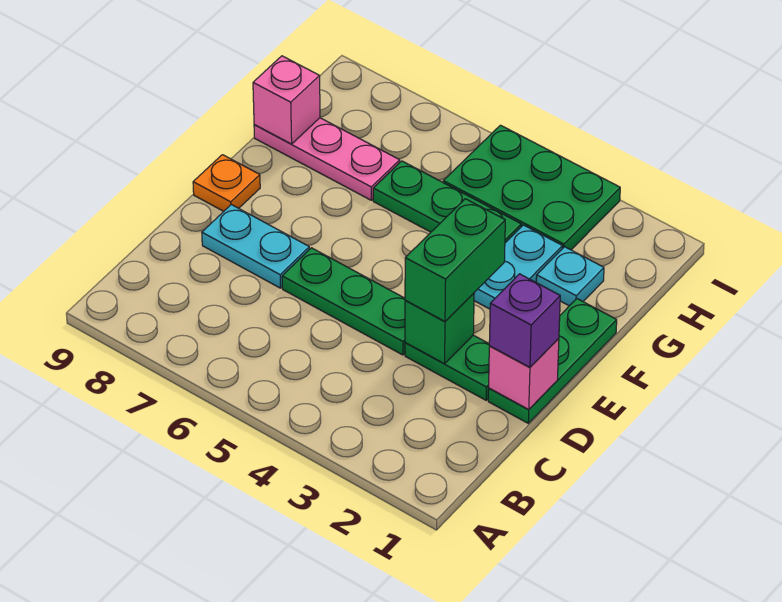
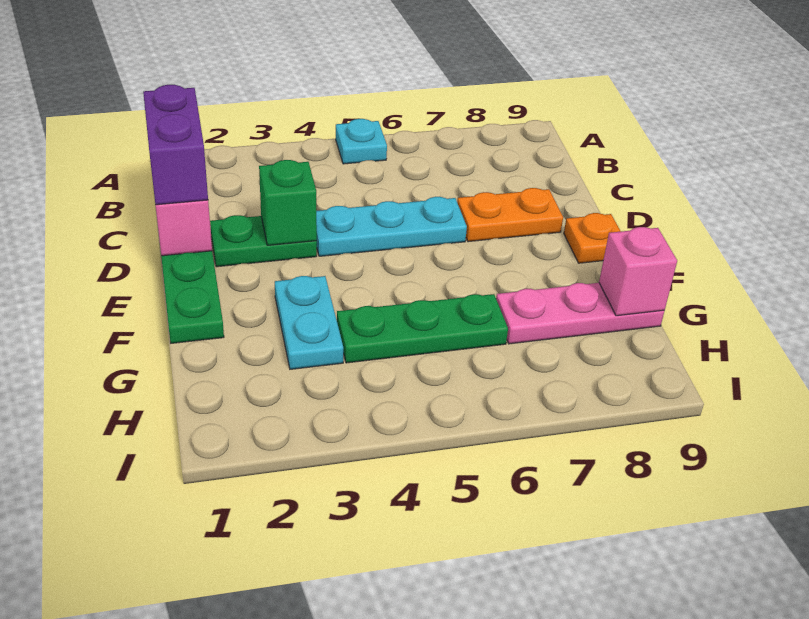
purple 1x1 brick [489,274,560,367] -> purple 1x2 brick [143,85,208,205]
green 1x2 brick [405,199,505,322] -> none
green 1x3 plate [282,248,405,355] -> cyan 1x3 plate [316,197,467,256]
cyan 1x2 plate [202,205,309,288] -> orange 1x2 plate [457,188,563,242]
cyan 1x1 plate [536,247,604,306] -> cyan 1x1 plate moved to [336,119,387,164]
green 2x3 plate [443,125,620,250] -> none

